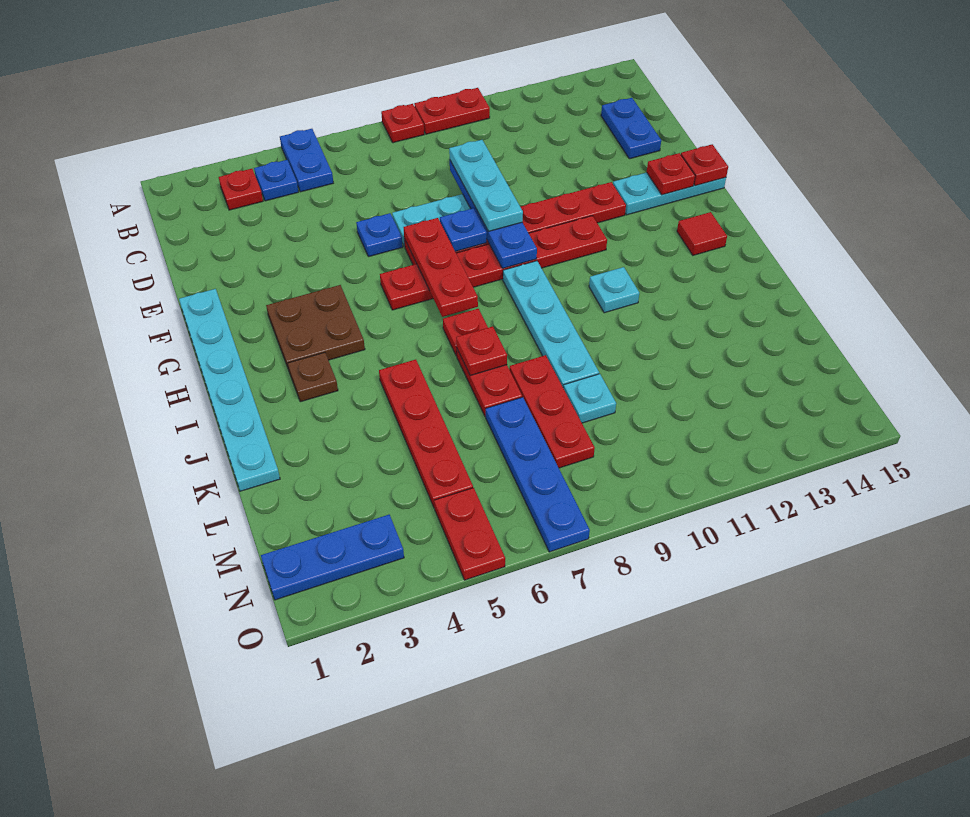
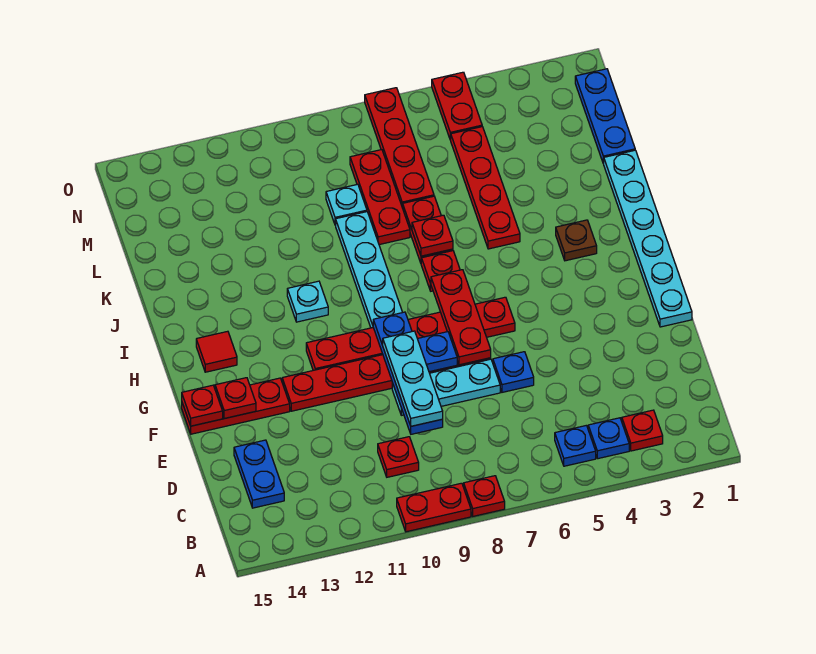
blue 1x2 plate [280,129,333,192] -> blue 1x1 plate [555,425,596,466]
none -> red 1x1 plate [378,437,419,477]
cyan 1x3 plate [613,172,726,215] -> red 1x3 plate [182,378,290,434]
brown 2x2 plate [266,285,365,370] -> none
blue 1x4 plate [486,397,590,552] -> red 1x4 plate [365,88,434,208]
blue 1x3 plate [261,515,404,600] -> blue 1x3 plate turned to [575,69,635,164]

